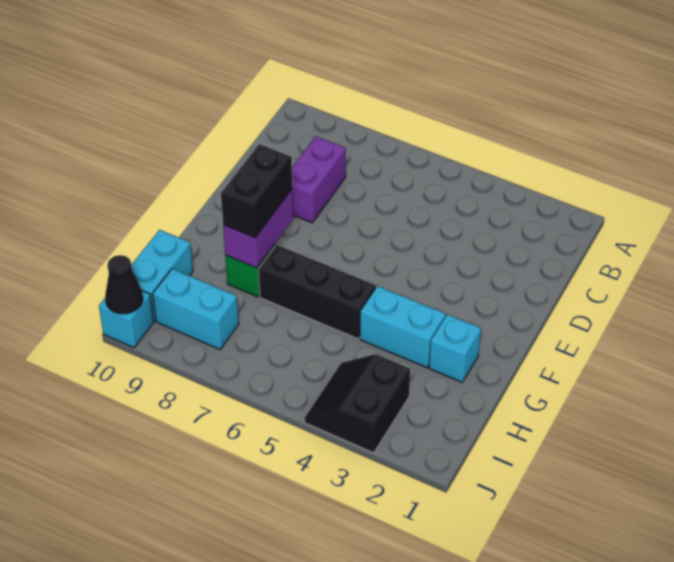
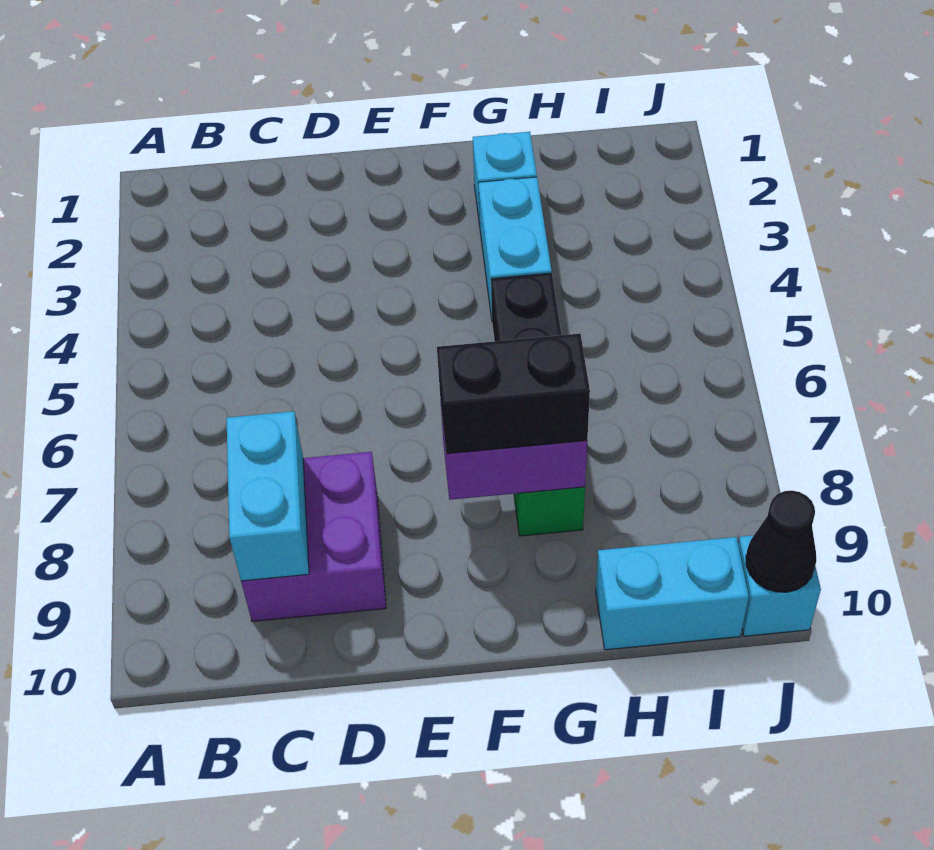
purple 1x2 brick [292,136,346,223] -> purple 2x2 brick [241,452,386,621]
black 2x2 slope [305,354,410,453] -> none
cyan 1x2 brick [153,269,239,349] -> cyan 1x2 brick moved to [226,411,309,581]

